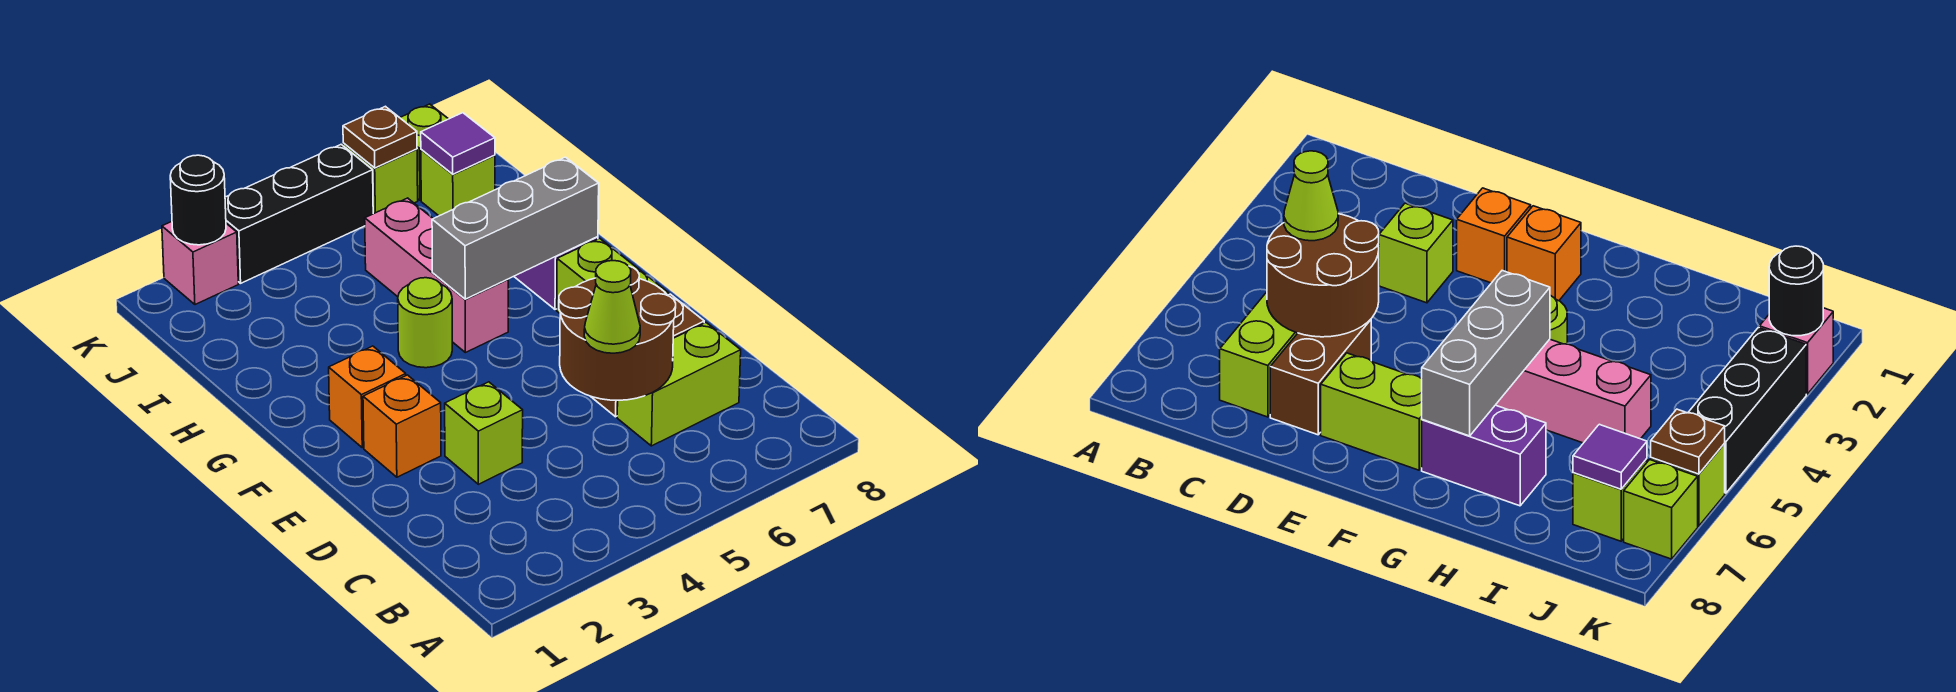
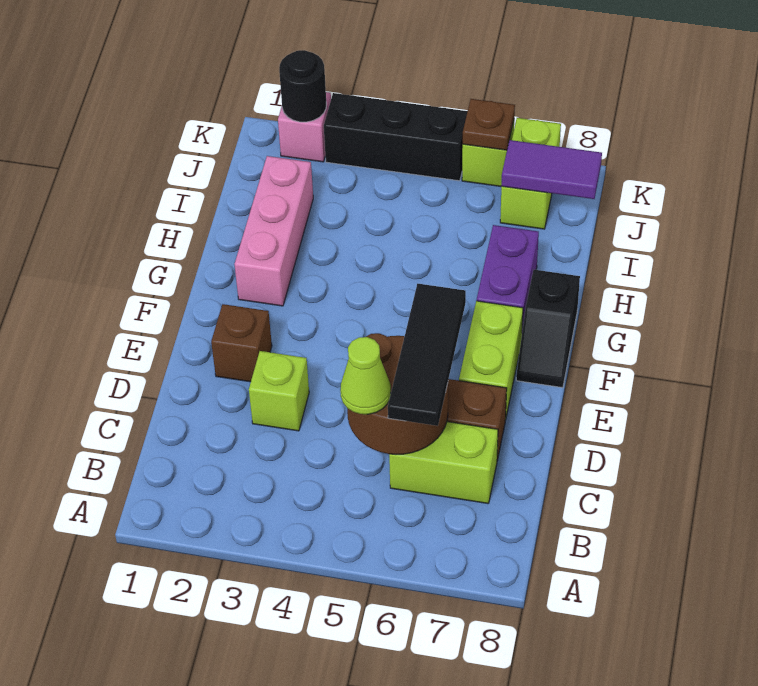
none -> black 1x3 tile [388,284,466,426]
orange 1x1 brick [363,375,441,477] -> brown 1x1 brick [211,304,272,382]
orange 1x1 brick [329,346,406,448] -> none
none -> black 1x2 slope [516,270,580,388]
lime 1x1 round brick [398,278,452,368] -> none
pink 1x3 brick [365,198,508,353] -> pink 1x3 brick moved to [235,156,313,306]
grey 1x3 brick [432,157,599,299] -> none
purple 1x1 tile [421,113,495,174] -> purple 1x2 tile [501,140,602,199]

